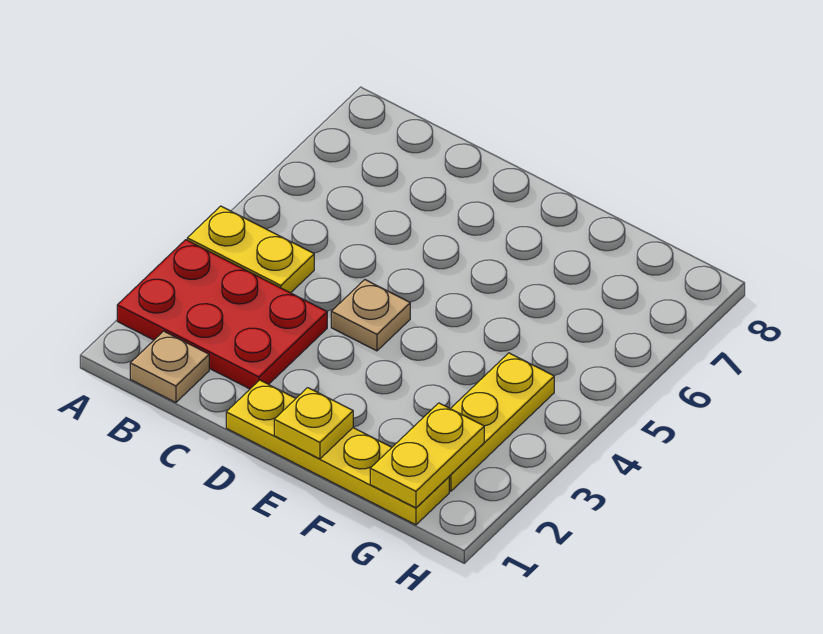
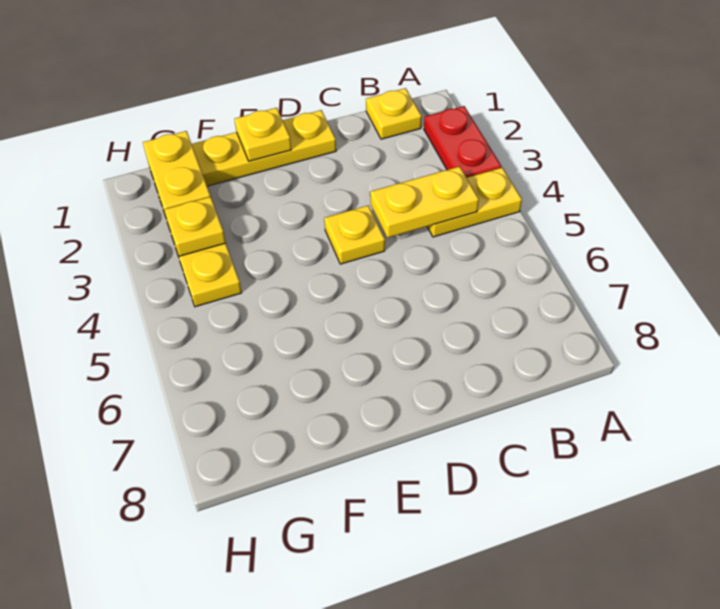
red 2x3 plate [117,240,327,389] -> red 1x2 plate [424,106,501,178]
tan 1x1 plate [130,331,209,403] -> yellow 1x1 plate [366,88,422,139]
none -> yellow 1x2 plate [370,166,479,238]
tan 1x1 plate [331,280,410,351] -> yellow 1x1 plate [324,206,385,264]
none -> yellow 1x1 plate [165,197,226,256]

